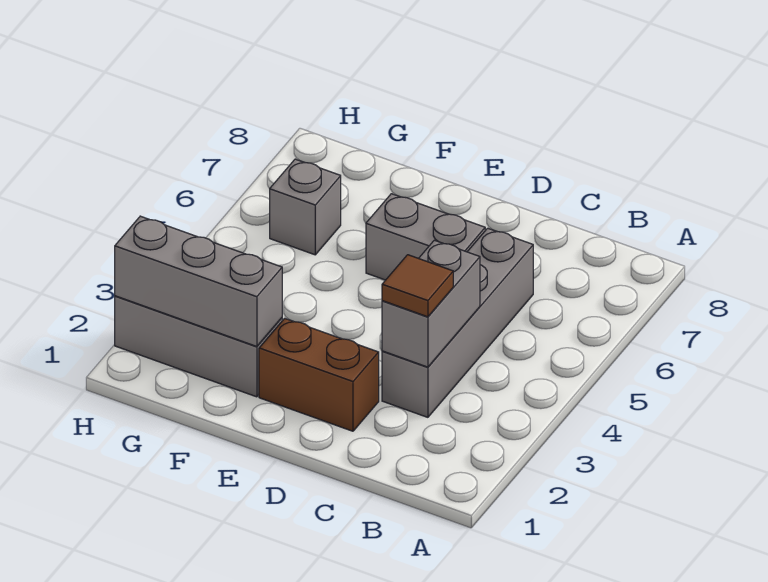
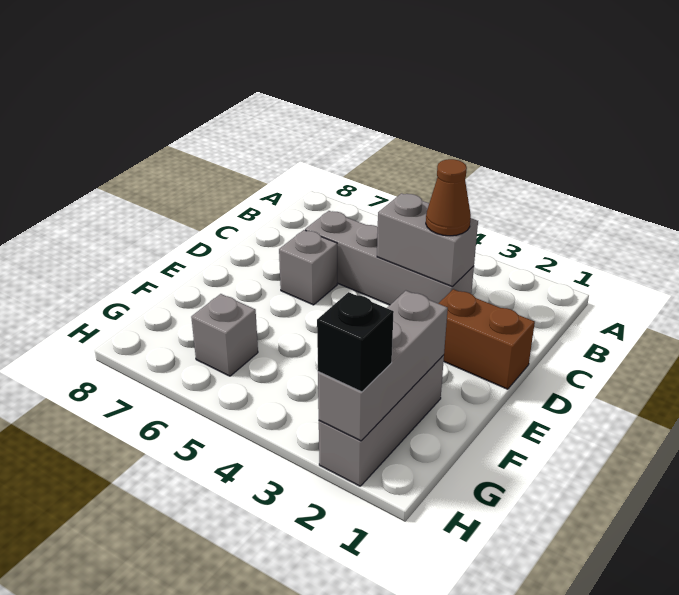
brown 1x1 tile [382,255,453,317] -> brown 1x1 cone [426,159,471,236]
brown 1x2 brick [259,318,379,431] -> brown 1x2 brick turned to [438,289,535,389]
grey 1x2 brick [366,194,485,280] -> grey 1x1 brick [279,230,337,305]
none -> black 1x1 brick [317,292,394,392]

